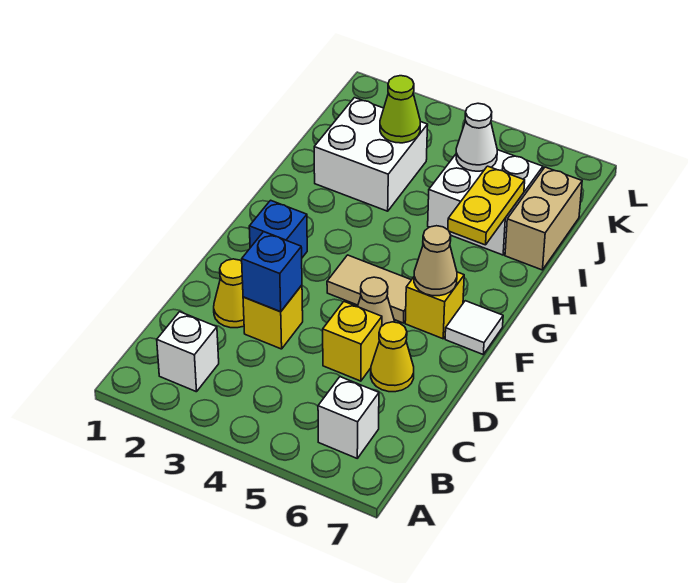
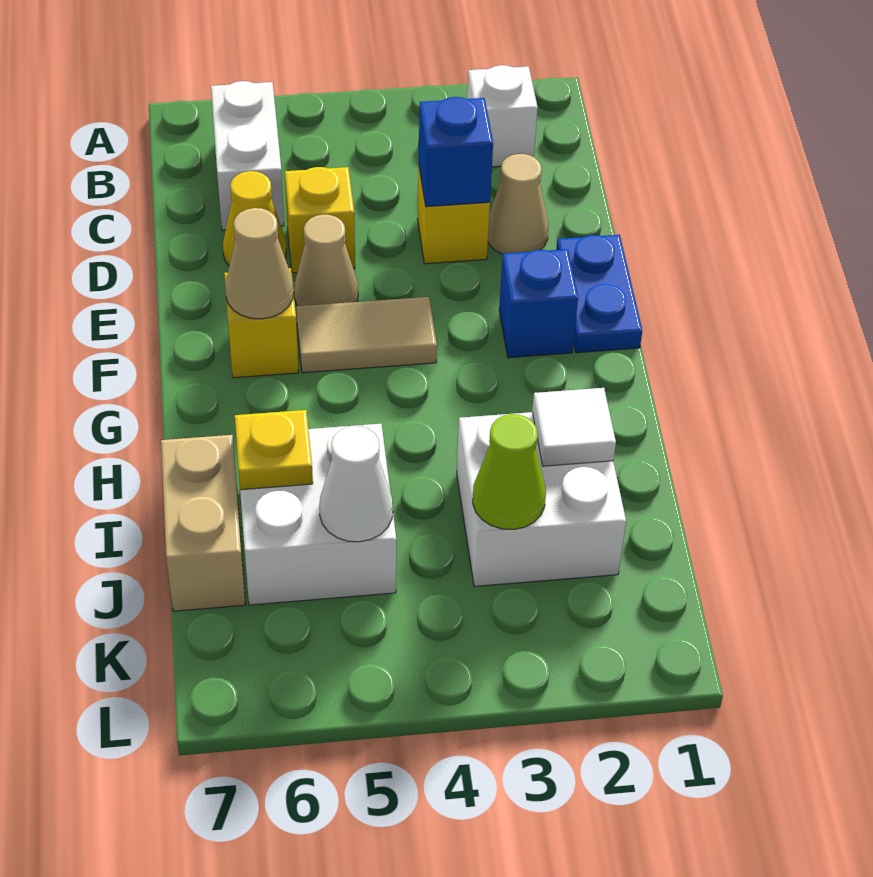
white 1x1 brick [318,377,379,458] -> white 1x2 brick [211,81,284,230]
yellow 1x1 cone [214,259,244,328] -> tan 1x1 cone [488,154,548,254]
none -> blue 1x2 plate [556,235,642,353]
white 1x1 tile [445,301,503,354] -> white 1x1 tile moved to [532,388,616,466]
yellow 1x2 plate [448,166,525,245] -> yellow 1x1 plate [235,410,313,490]

